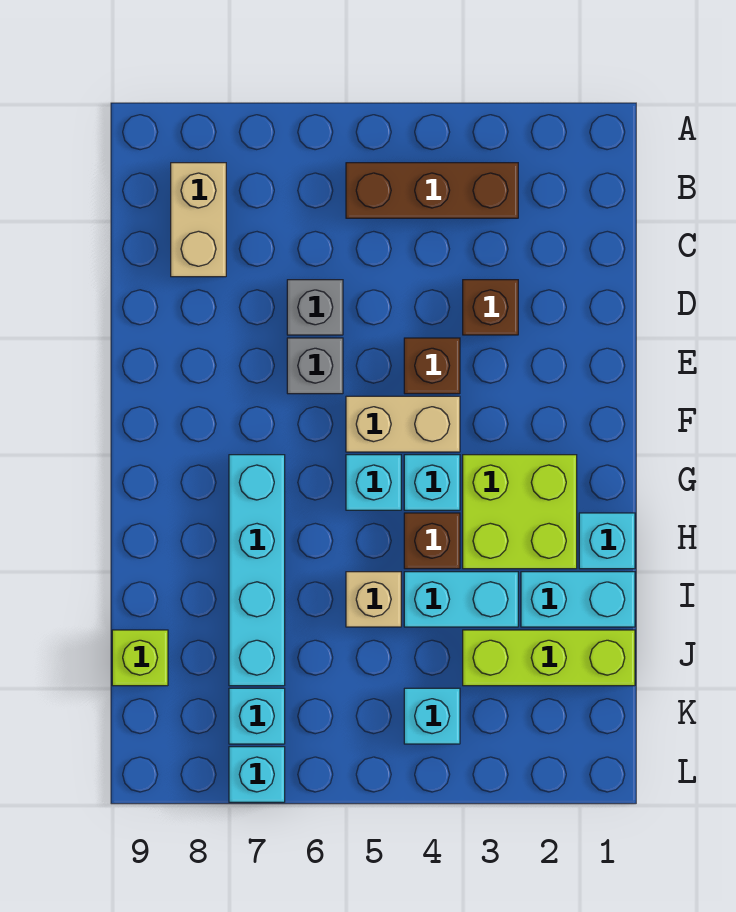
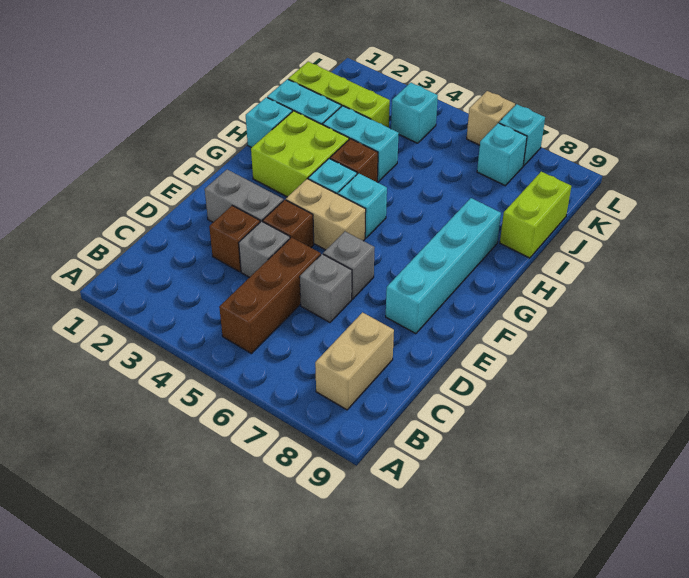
brown 1x3 brick [346,163,518,218] -> brown 1x3 brick turned to [219,237,321,354]
none -> grey 1x1 brick [239,221,290,277]
none -> grey 1x2 brick [205,169,283,222]
cyan 1x4 brick [229,455,285,686] -> cyan 1x4 brick moved to [386,198,501,334]
tan 1x1 brick [346,572,401,627] -> tan 1x1 brick moved to [467,91,515,145]
lime 1x1 brick [112,630,168,686] -> lime 1x2 brick [500,172,571,258]

